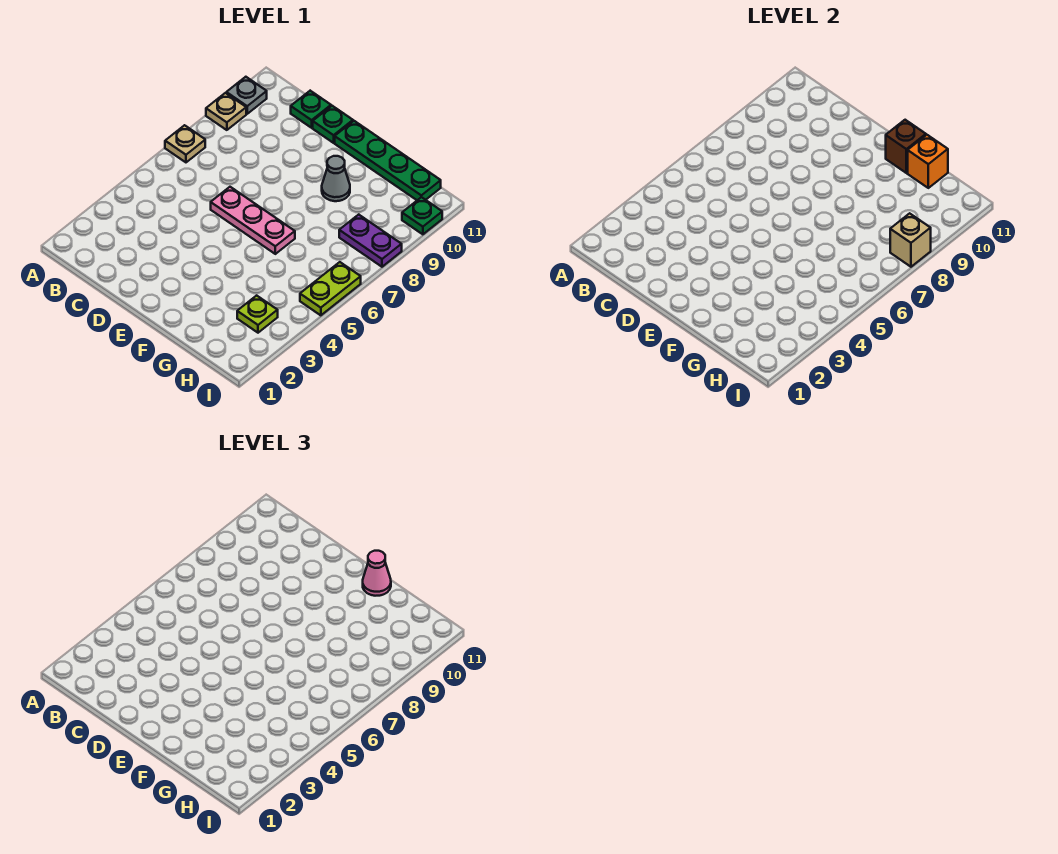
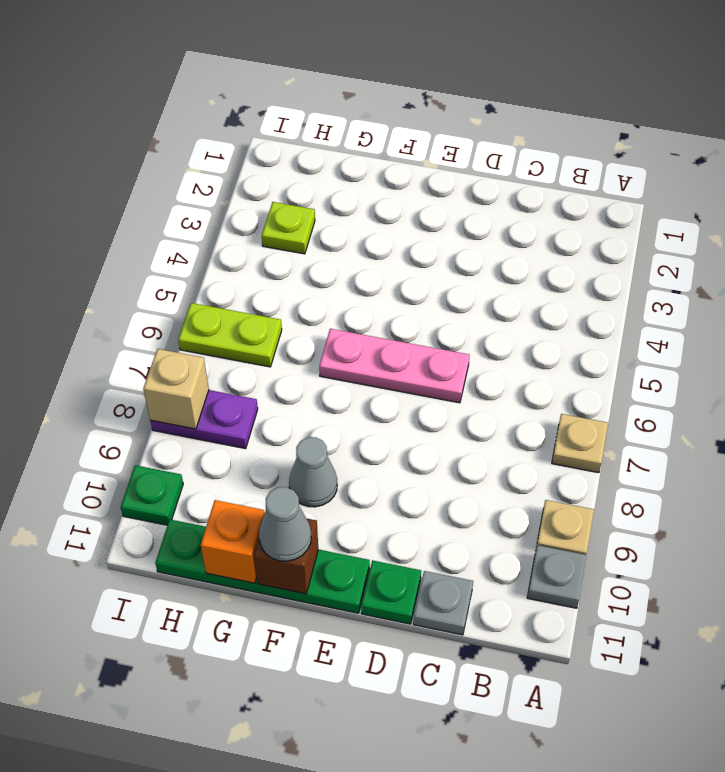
green 1x1 plate [291,91,331,128] -> grey 1x1 plate [413,571,473,635]
pink 1x1 cone [363,551,391,596] -> grey 1x1 cone [259,487,311,561]
lime 1x2 plate [300,262,361,315] -> lime 1x2 plate turned to [178,303,282,367]

